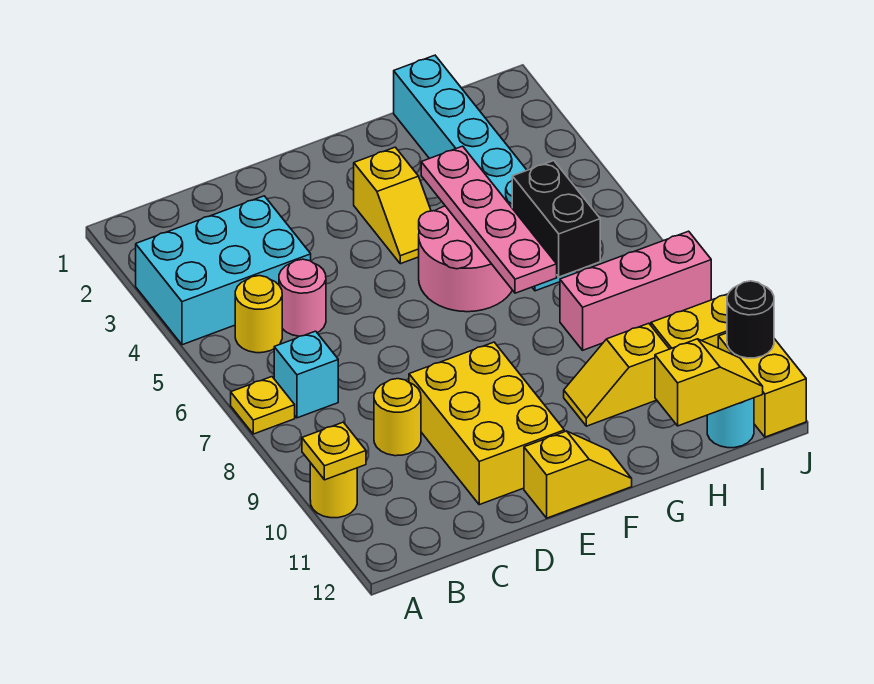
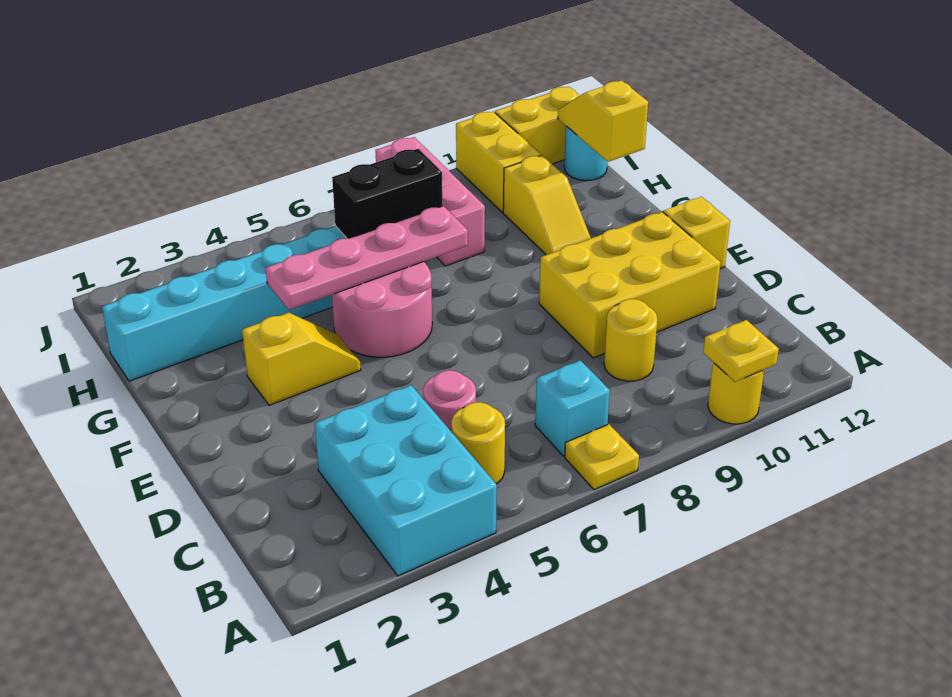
black 1x1 round brick [727,281,774,358] -> none

